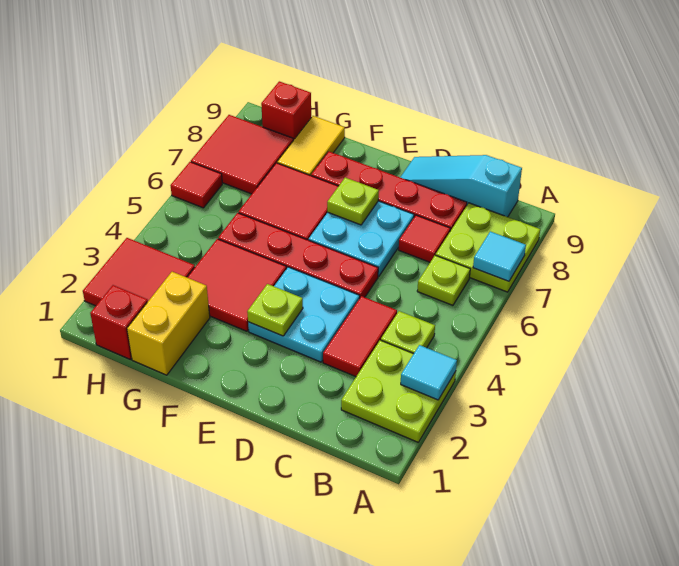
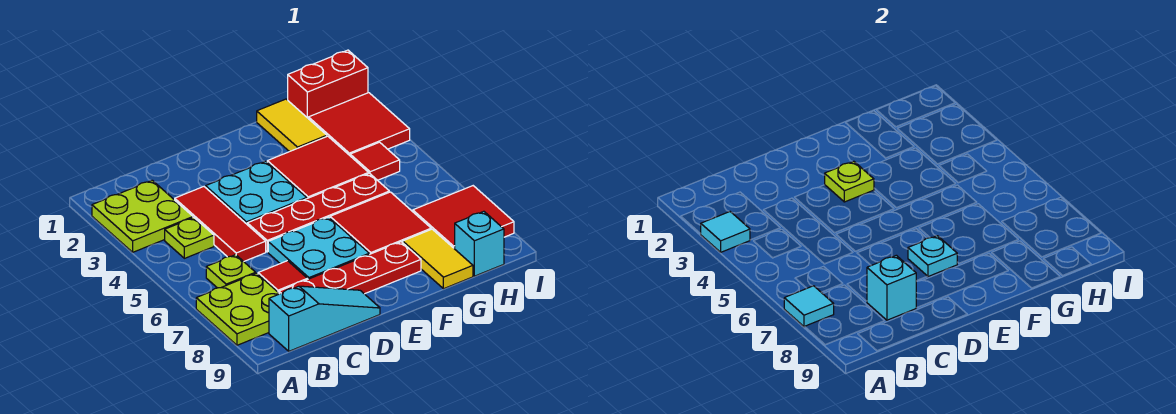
red 1x2 tile [323,296,397,377] -> red 1x3 tile [175,187,266,261]
none -> cyan 1x1 brick [867,255,916,320]
lime 1x1 plate [327,178,379,225] -> cyan 1x1 plate [908,236,957,277]
yellow 1x2 brick [127,272,210,375] -> yellow 1x2 tile [257,99,327,152]
red 1x1 brick [90,285,148,359] -> red 1x2 brick [288,50,368,118]
red 1x1 brick [261,81,311,141] -> cyan 1x1 brick [455,211,504,276]
red 1x1 tile [170,162,222,208] -> red 1x1 tile moved to [350,142,400,180]

